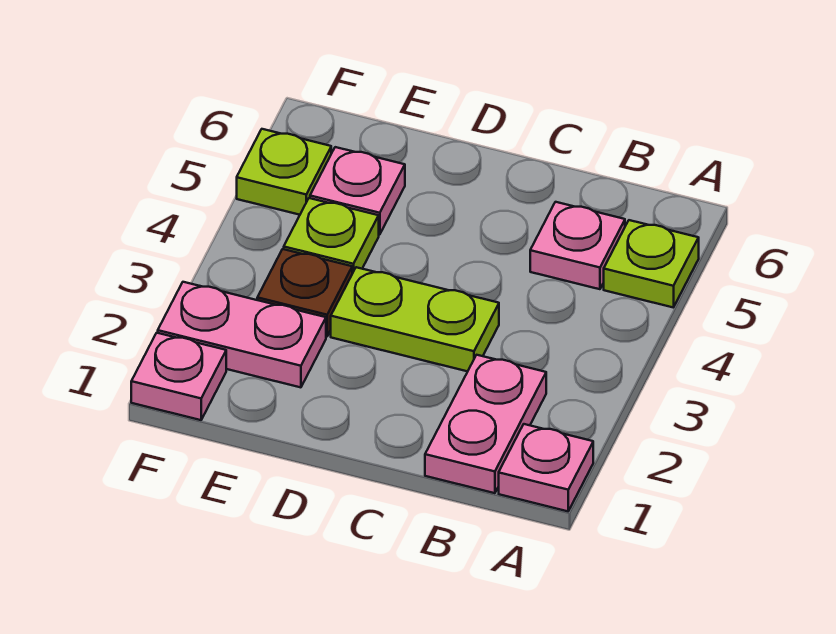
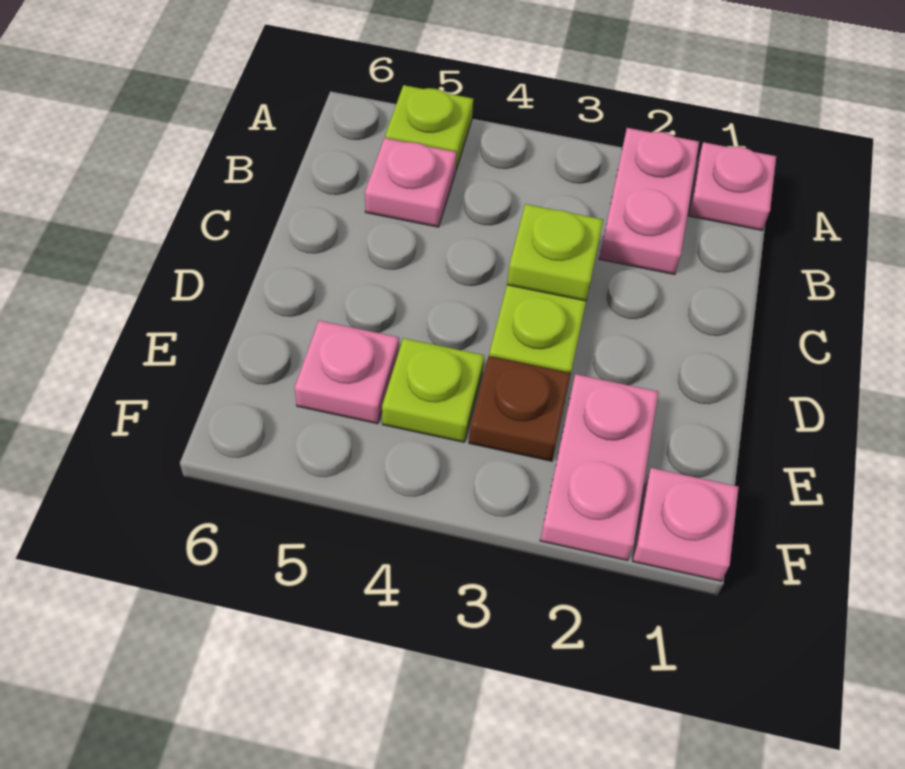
pink 1x2 plate [425,355,546,493] -> pink 1x2 plate turned to [599,128,699,275]
lime 1x1 plate [237,129,331,215] -> lime 1x1 plate moved to [507,204,603,301]

